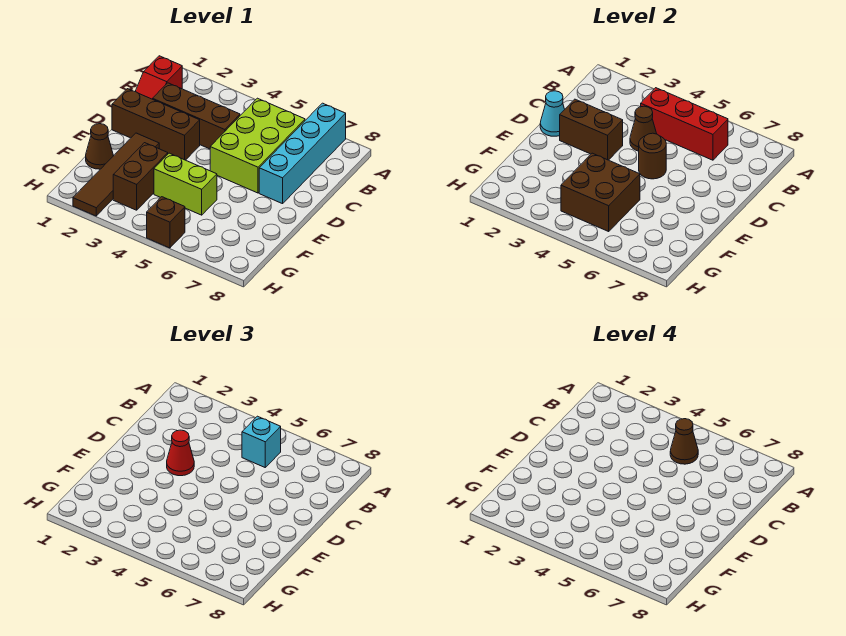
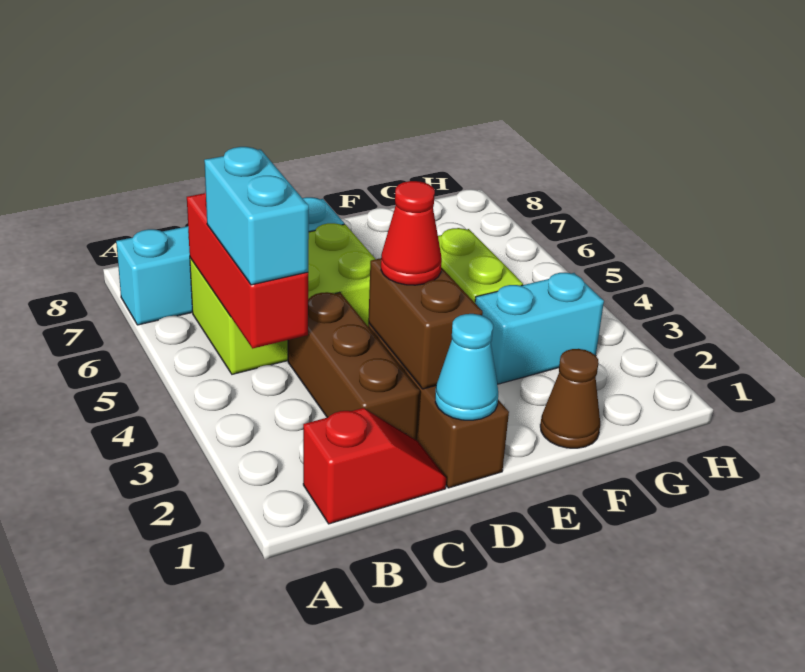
cyan 1x1 brick [242,416,281,467] -> cyan 1x2 brick [204,147,309,285]
brown 1x1 cone [670,419,698,464] -> none
brown 1x1 cone [630,106,657,151] -> none
brown 1x1 round brick [639,133,666,179] -> none
brown 1x4 tile [73,133,159,216] -> none
brown 1x2 brick [113,143,168,210] -> cyan 1x2 brick [475,273,604,384]
brown 2x2 brick [561,153,640,231] -> none
brown 1x1 brick [147,197,185,248] -> none

